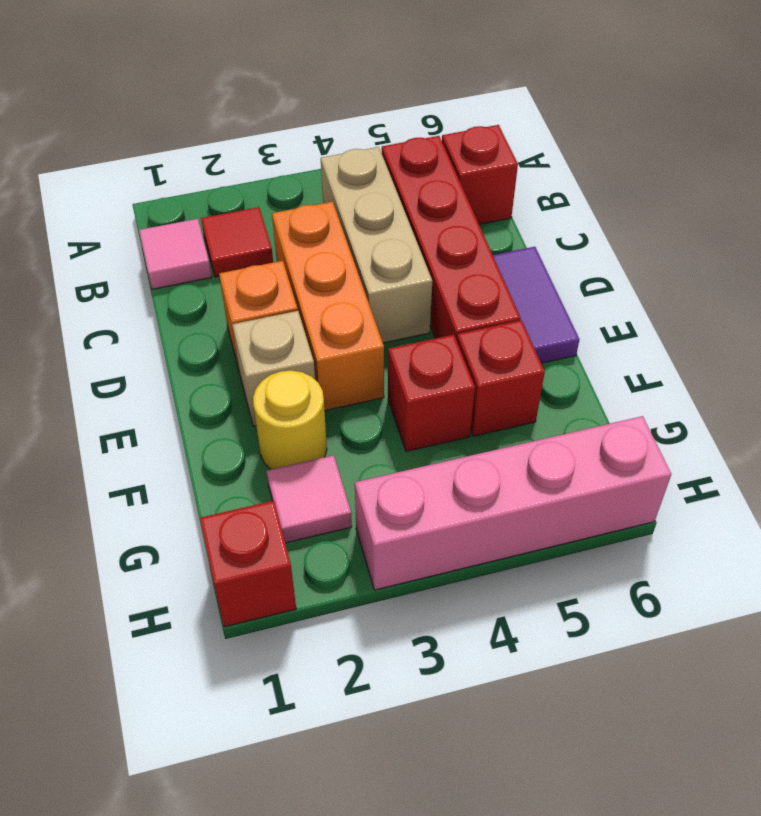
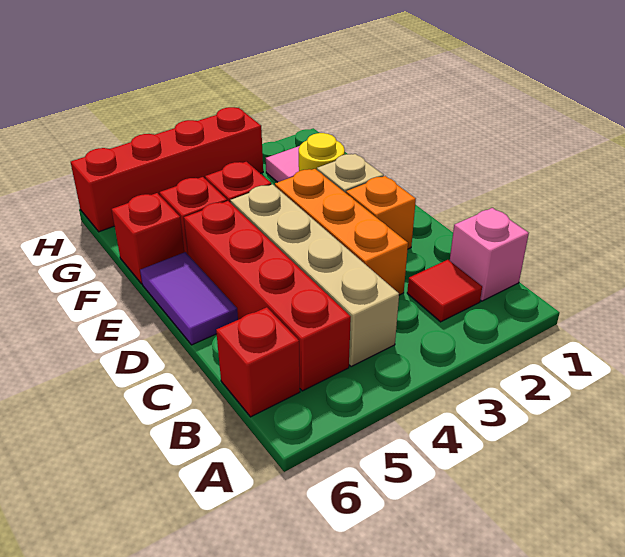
pink 1x1 tile [139,219,212,289] -> pink 1x1 brick [450,208,529,301]
tan 1x3 brick [321,147,432,343] -> tan 1x4 brick [230,184,399,367]
red 1x1 brick [200,501,296,627] -> red 1x1 brick moved to [112,193,184,284]
pink 1x4 brick [355,416,671,590] -> red 1x4 brick [71,107,263,232]

